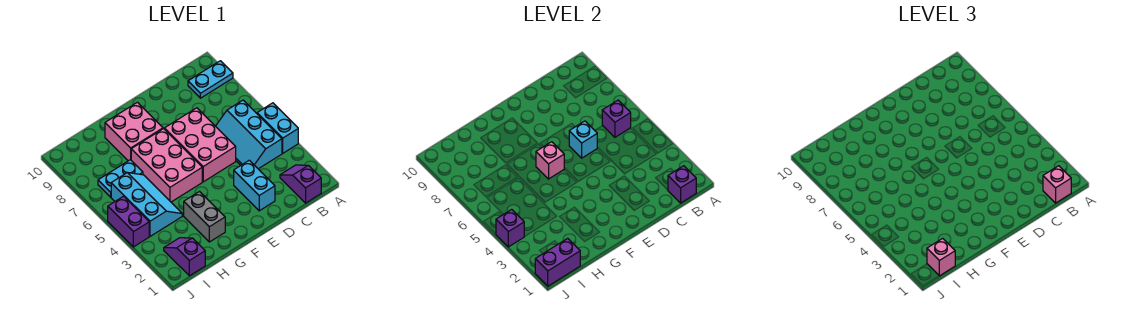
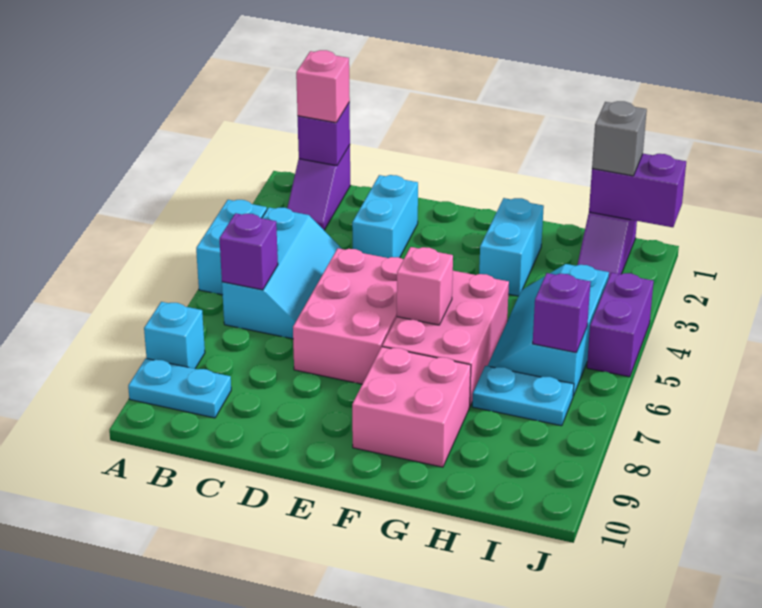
cyan 1x1 brick [569,121,597,158] -> cyan 1x1 brick moved to [144,302,205,369]
grey 1x2 brick [184,192,225,242] -> cyan 1x2 brick [479,198,544,296]
pink 1x1 brick [927,238,955,276] -> grey 1x1 brick [592,101,647,176]
purple 1x1 brick [496,209,524,247] -> purple 1x1 brick moved to [533,273,591,353]

